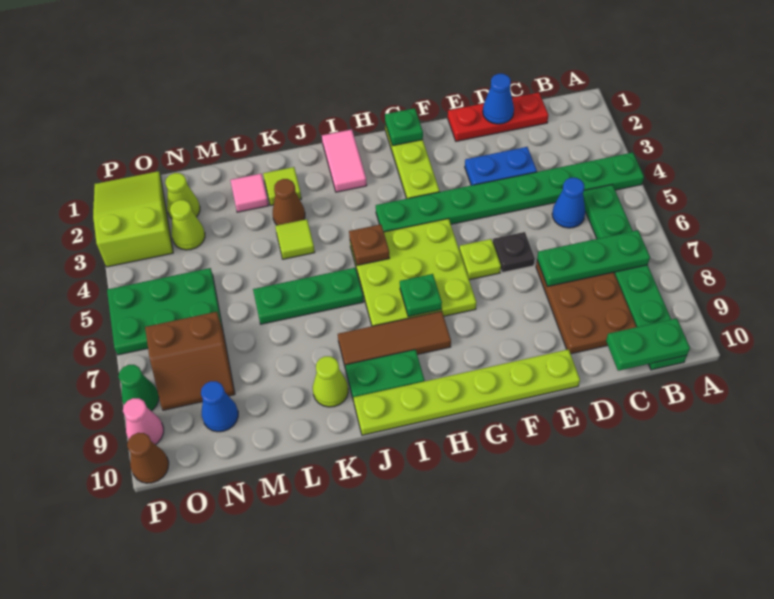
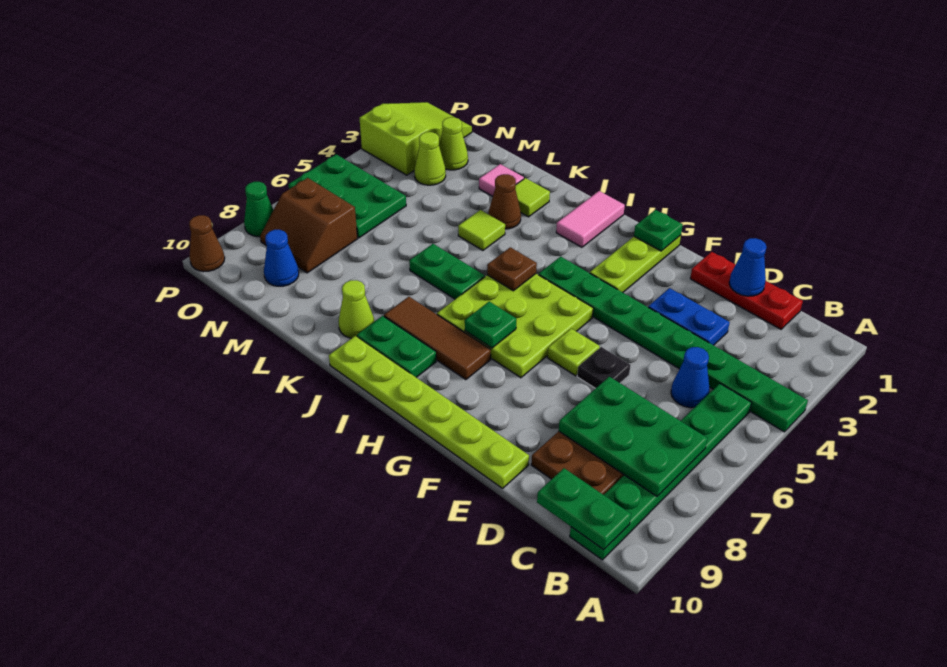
green 1x3 plate [537,230,650,286] -> green 2x3 plate [559,377,707,496]
green 1x3 plate [253,268,364,324] -> green 1x2 plate [409,244,485,299]
pink 1x1 cone [123,398,164,445] -> none

